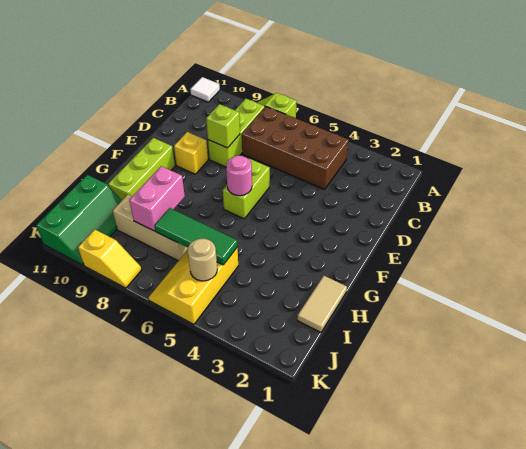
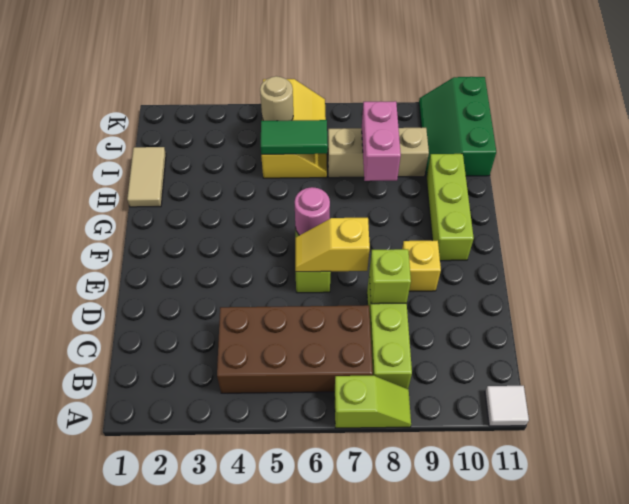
green 1x3 tile [154,208,237,265] -> green 1x2 tile [261,120,328,154]
yellow 1x2 slope [78,230,142,288] -> yellow 1x2 slope moved to [295,217,370,272]

